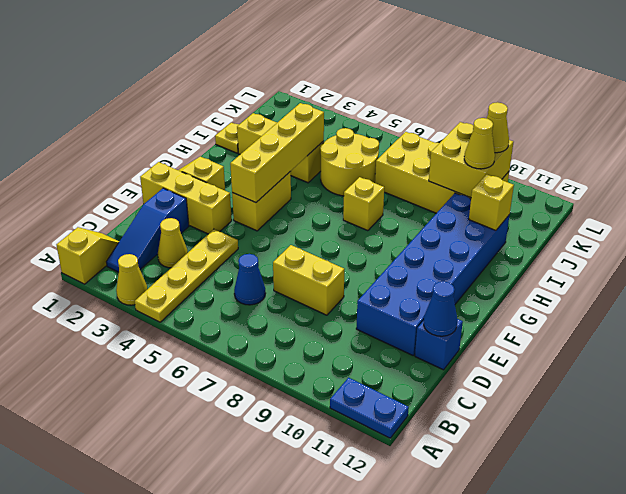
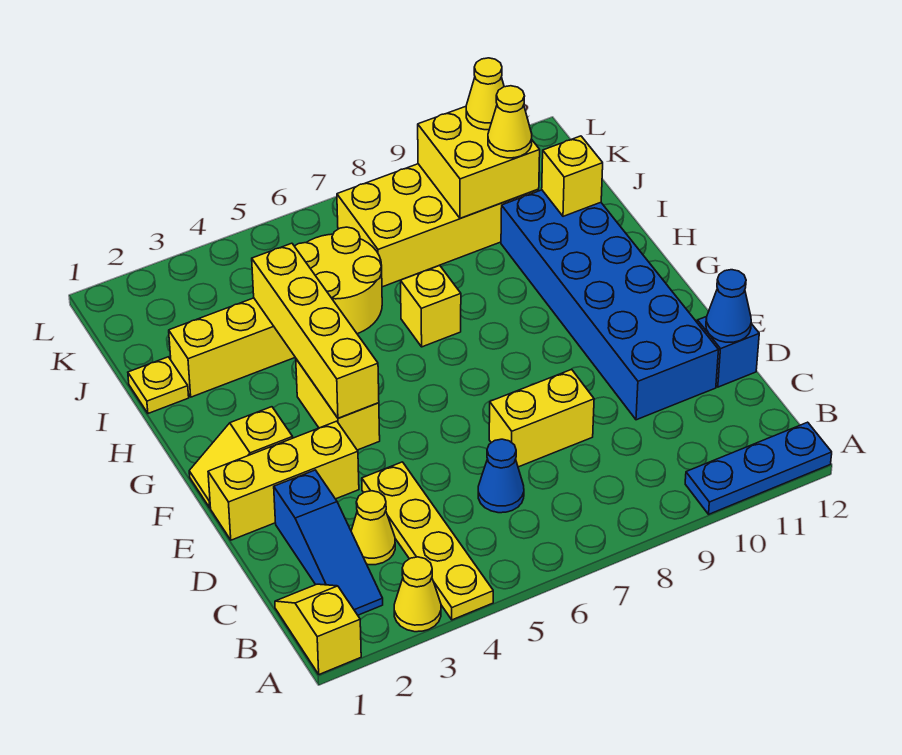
blue 1x2 plate [330,378,409,438] -> blue 1x3 plate [685,422,832,514]

